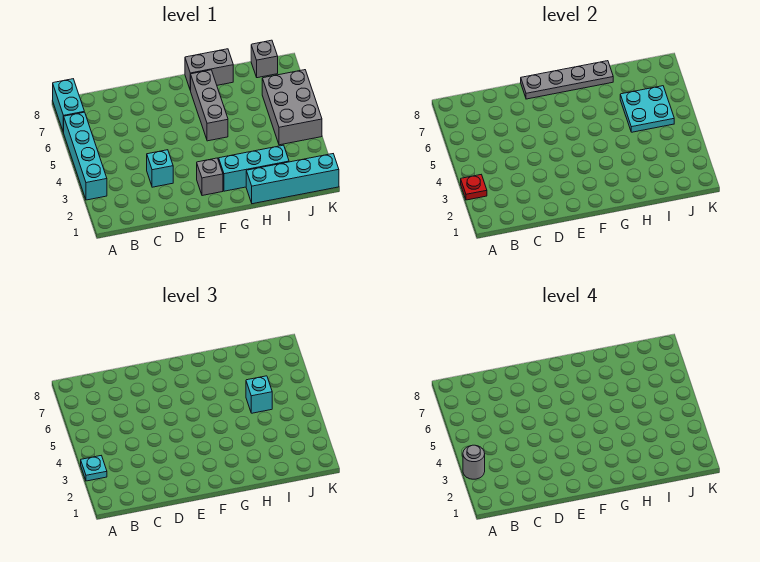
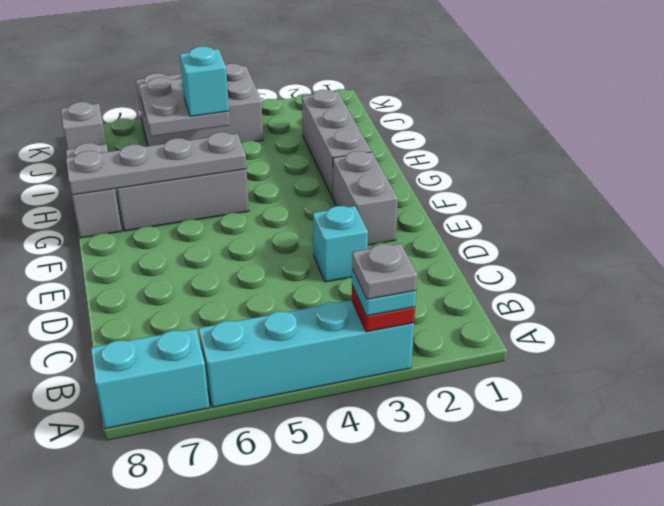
grey 1x1 round brick [463,445,485,479] -> grey 1x1 plate [352,243,417,299]
grey 1x4 plate [521,61,613,99] -> grey 1x4 plate turned to [66,132,247,195]
grey 1x1 brick [197,158,223,196] -> grey 1x2 brick [333,151,398,245]
cyan 1x3 brick [219,145,289,191] -> grey 1x3 brick [302,90,371,198]
cyan 1x4 brick [246,154,339,204] -> none
cyan 2x2 plate [620,86,674,132] -> grey 2x2 plate [139,77,230,136]

